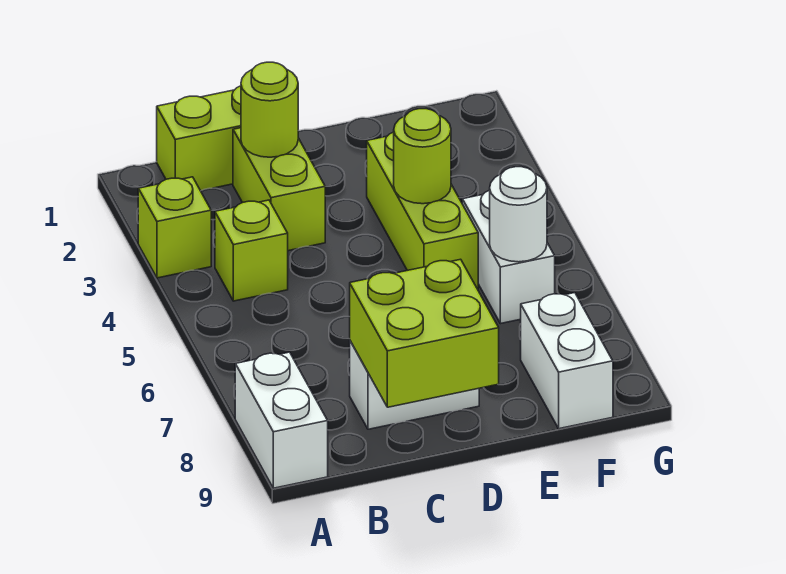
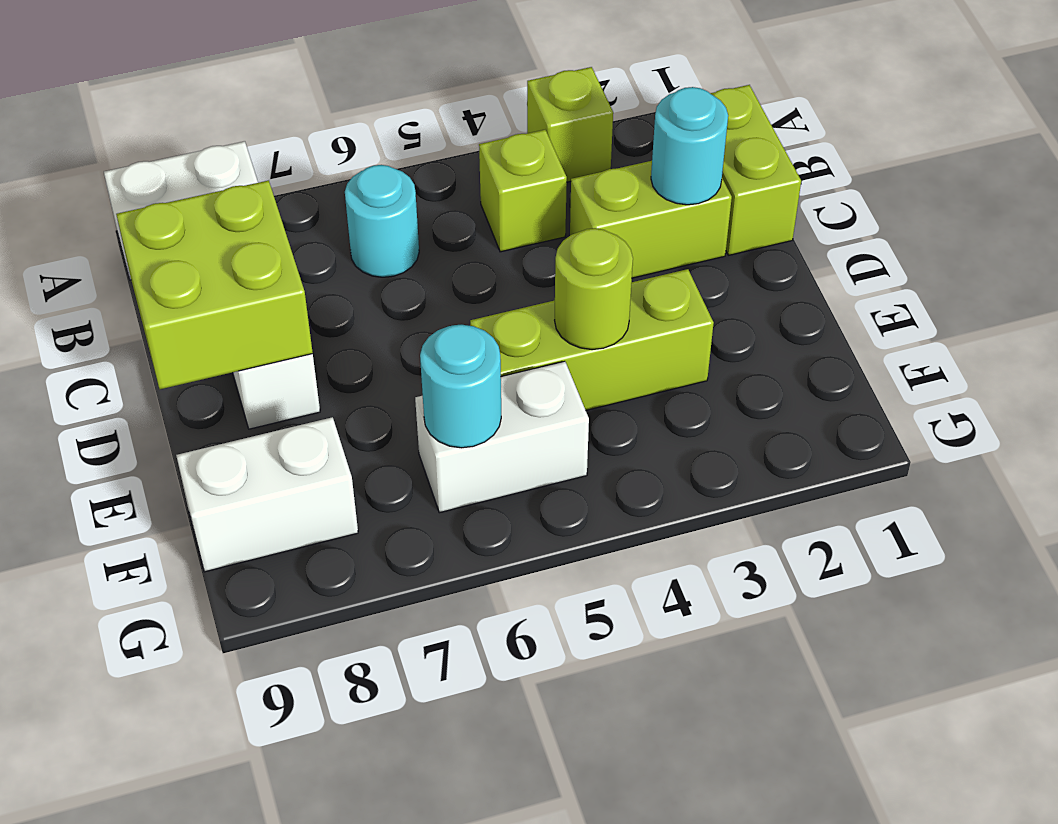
none -> cyan 1x1 round brick [345,165,419,277]
lime 1x1 round brick [241,62,298,157] -> cyan 1x1 round brick [651,87,728,205]
white 1x1 round brick [490,167,547,262] -> cyan 1x1 round brick [420,325,501,448]

